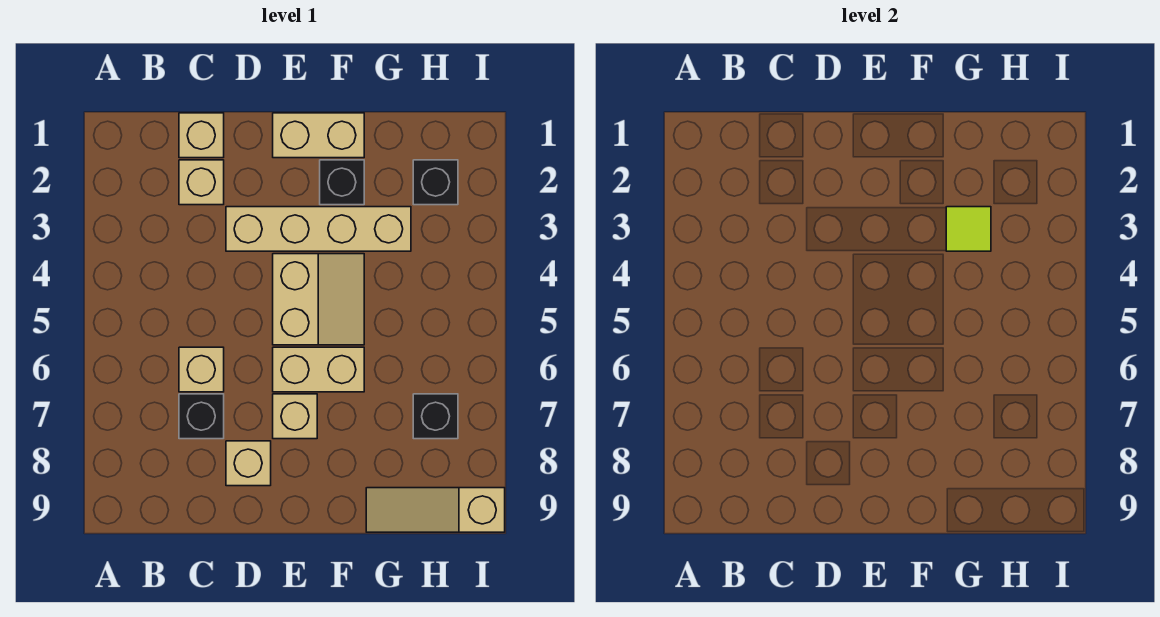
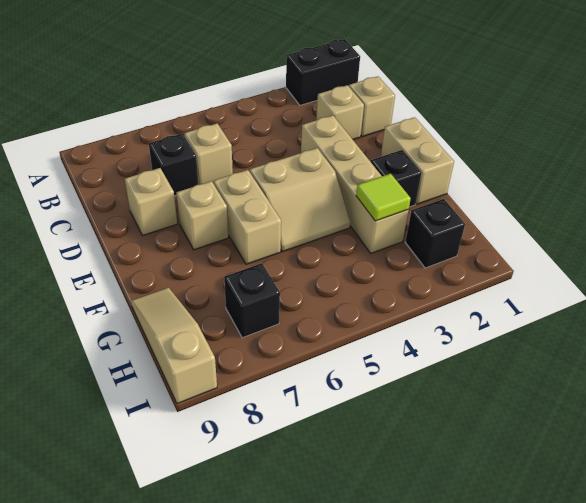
none -> black 1x2 brick [286,39,360,105]

